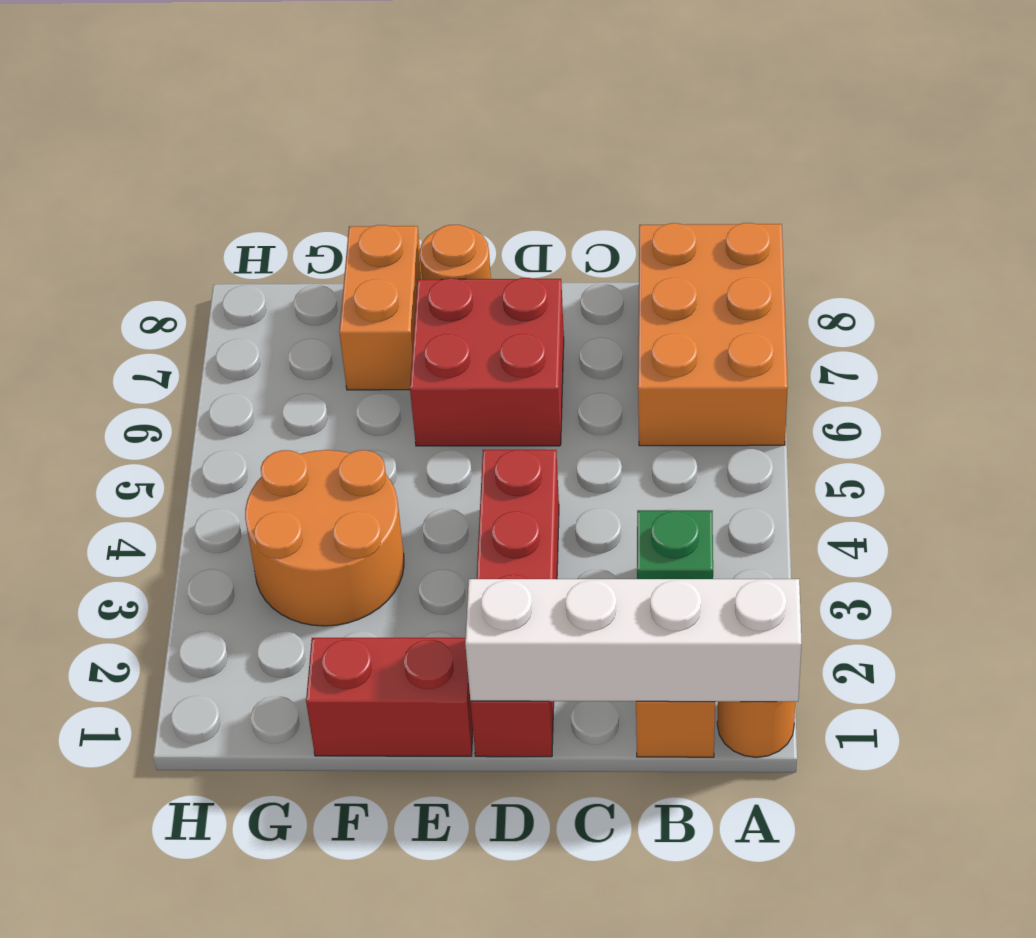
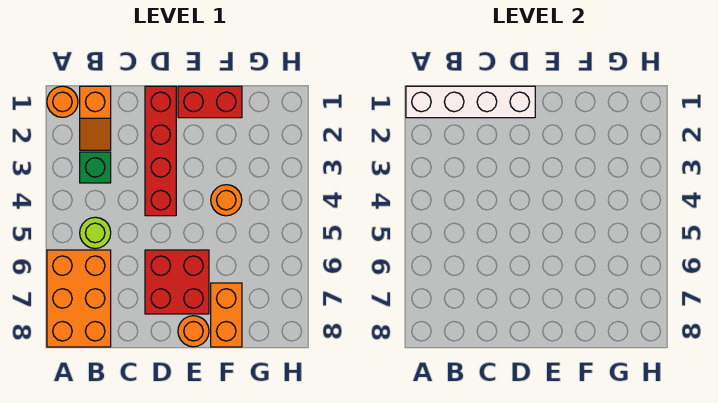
none -> lime 1x1 round brick [80,217,111,249]
orange 2x2 round brick [245,450,404,626] -> orange 1x1 round brick [211,185,242,216]

